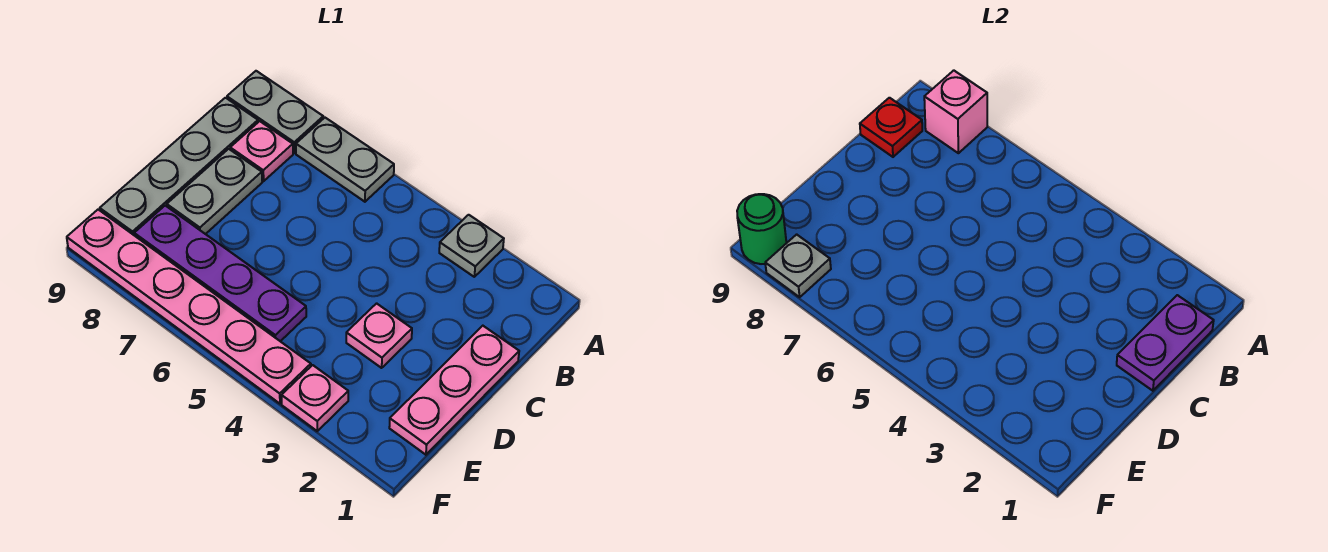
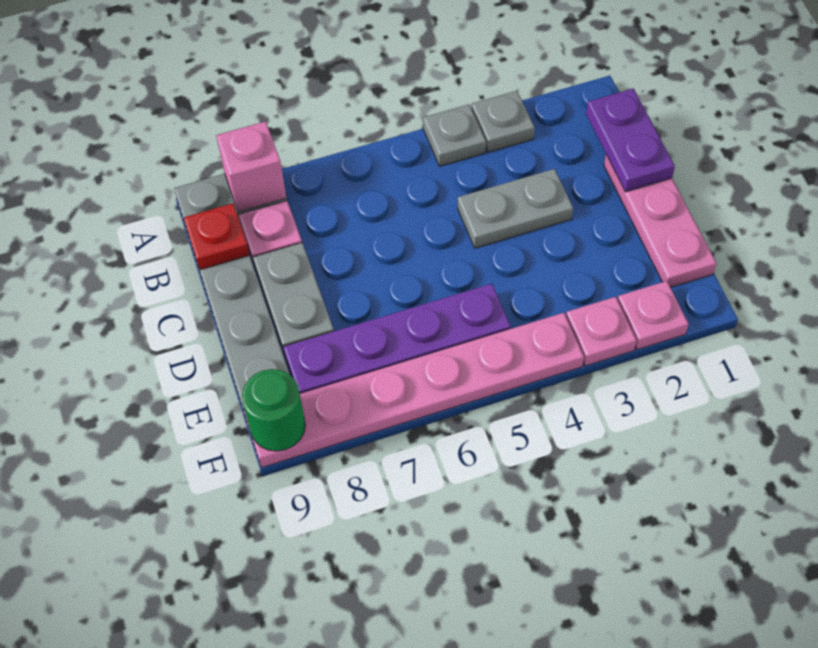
grey 1x2 plate [296,118,394,202] -> grey 1x2 plate moved to [458,169,573,248]
pink 1x1 plate [346,303,412,368] -> pink 1x1 plate moved to [617,281,689,350]
grey 1x1 plate [765,234,831,297] -> grey 1x1 plate moved to [423,104,486,166]

